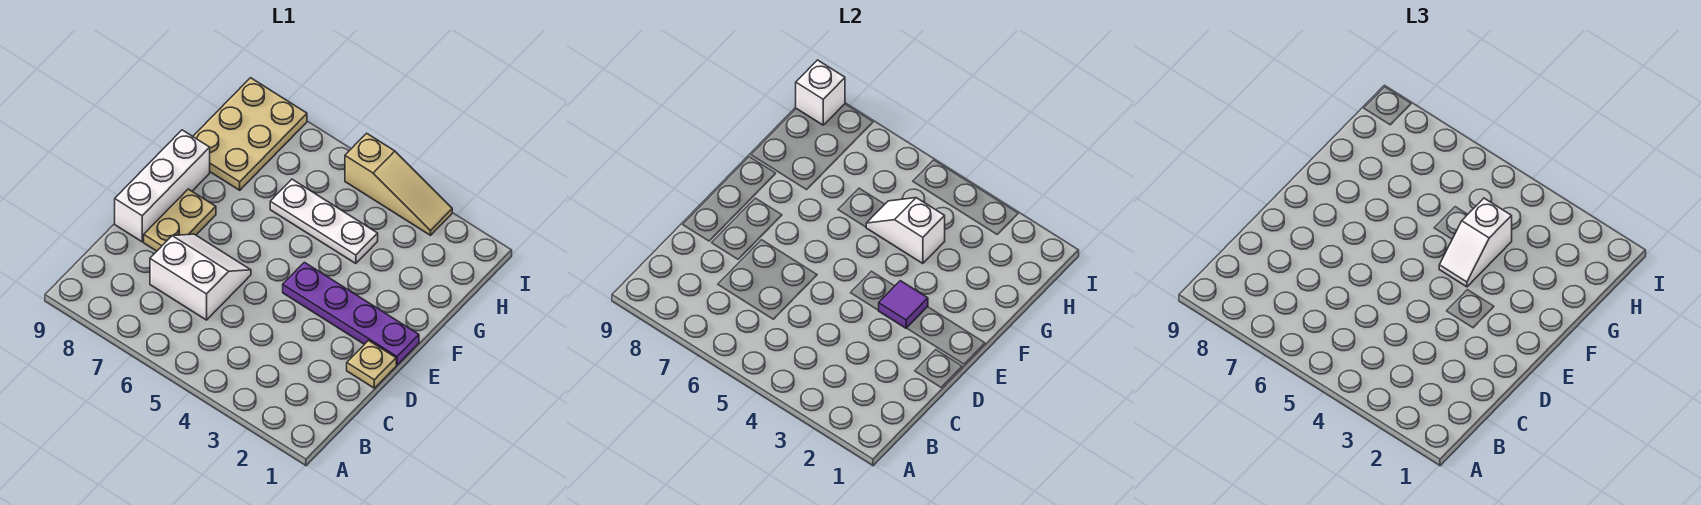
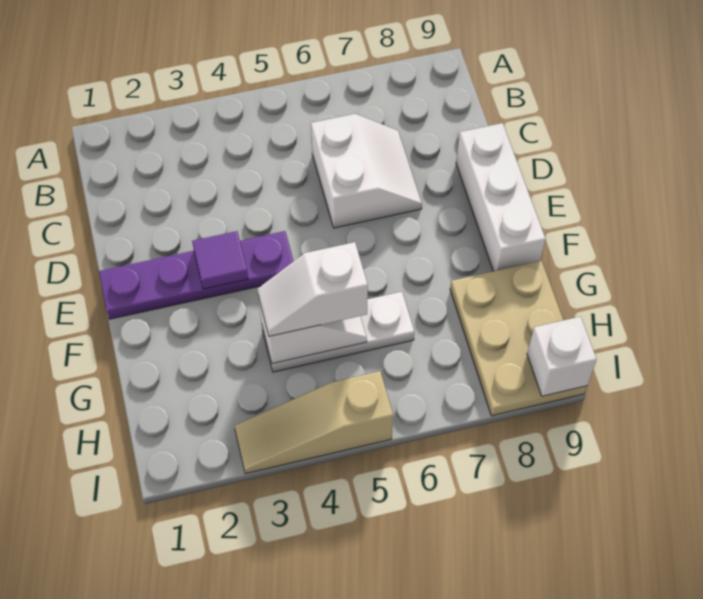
white 2x2 slope [150,234,251,320] -> white 2x2 slope turned to [311,114,422,228]
tan 1x1 plate [347,341,396,388] -> none
tan 1x2 plate [144,189,216,251] -> none
white 1x2 slope [1439,198,1512,287] -> white 1x2 slope turned to [257,242,368,336]

